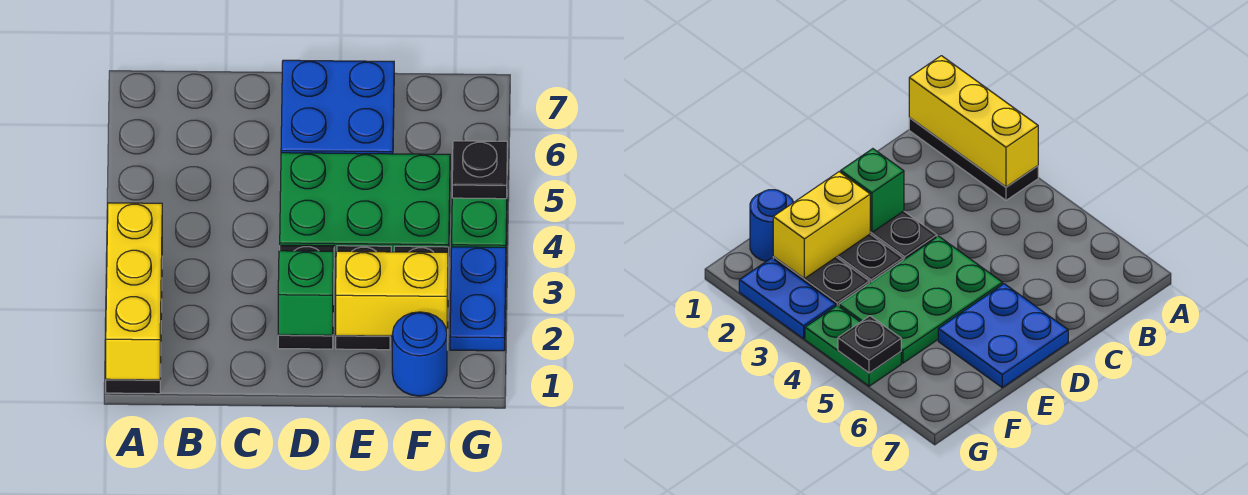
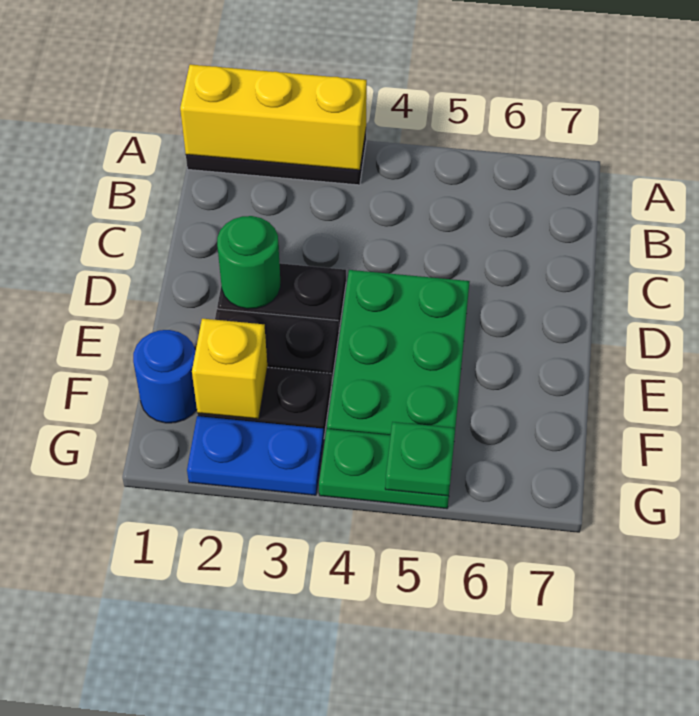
green 1x1 brick [278,251,333,336] -> green 1x1 round brick [217,216,281,309]
blue 2x2 plate [281,60,394,154] -> none
yellow 1x2 brick [336,251,448,336] -> yellow 1x1 brick [192,319,267,419]
black 1x1 plate [452,141,507,199] -> green 1x1 plate [385,422,455,496]

